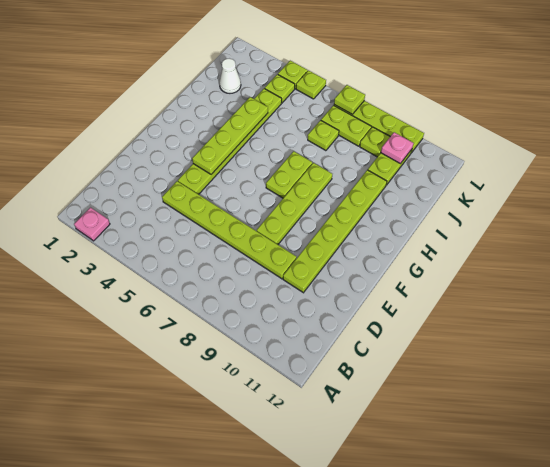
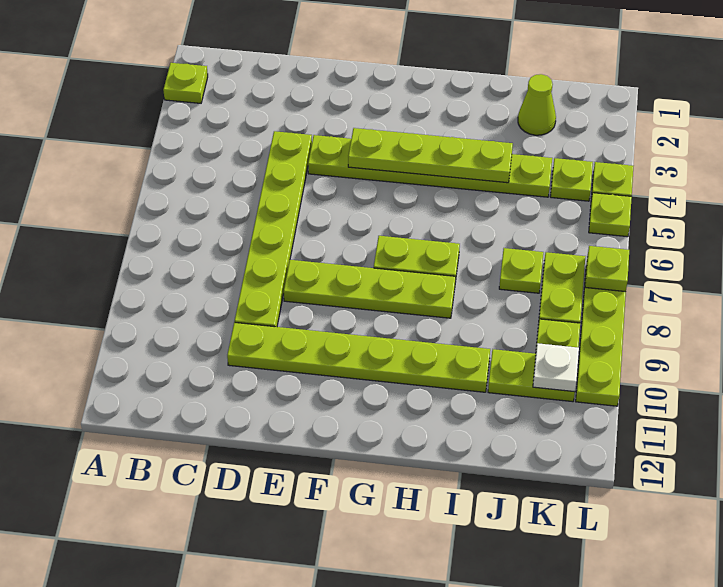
pink 1x1 plate [74,208,110,241] -> lime 1x1 plate [163,63,208,103]
white 1x1 cone [219,59,241,93] -> lime 1x1 cone [518,74,556,135]
pink 1x1 plate [381,132,413,163] -> white 1x1 plate [533,343,579,392]

